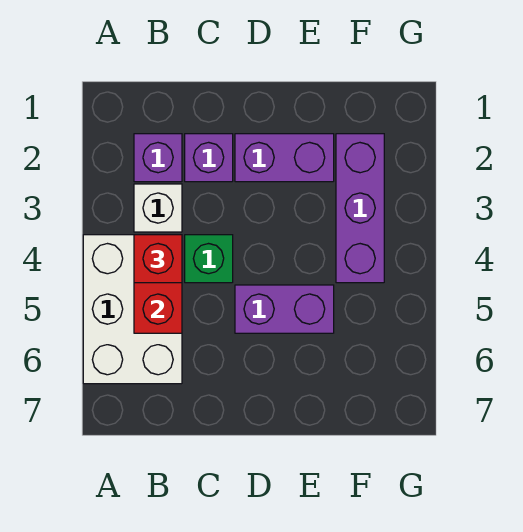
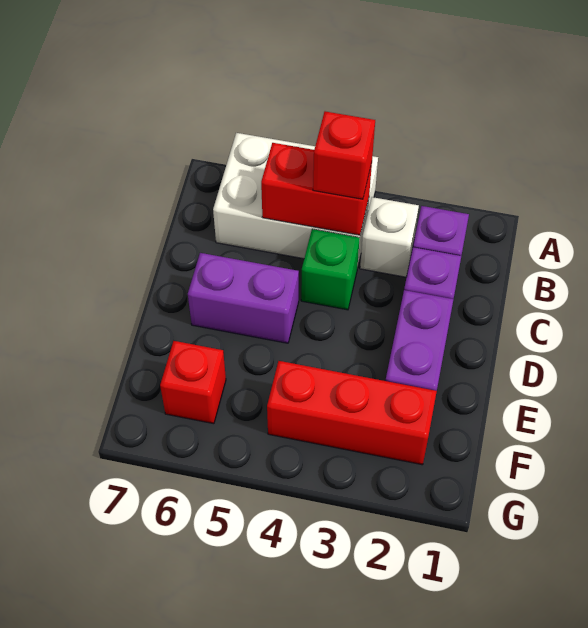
purple 1x2 brick [235,285,334,333] -> purple 1x2 brick turned to [188,253,299,343]
purple 1x3 brick [336,134,384,283] -> red 1x3 brick [267,361,437,465]
none -> red 1x1 brick [160,341,226,424]

